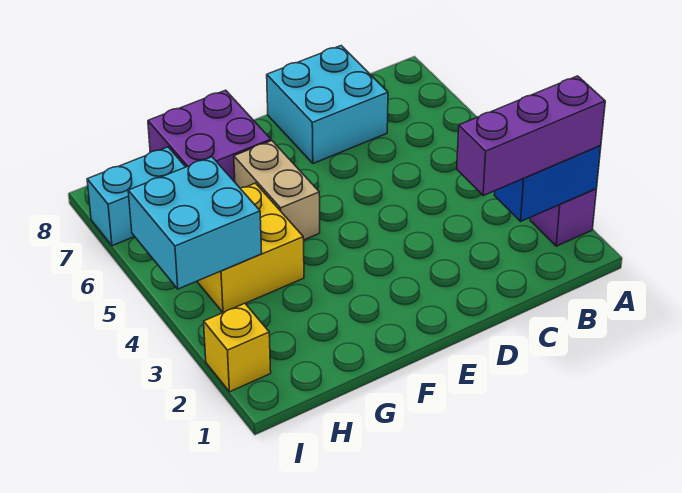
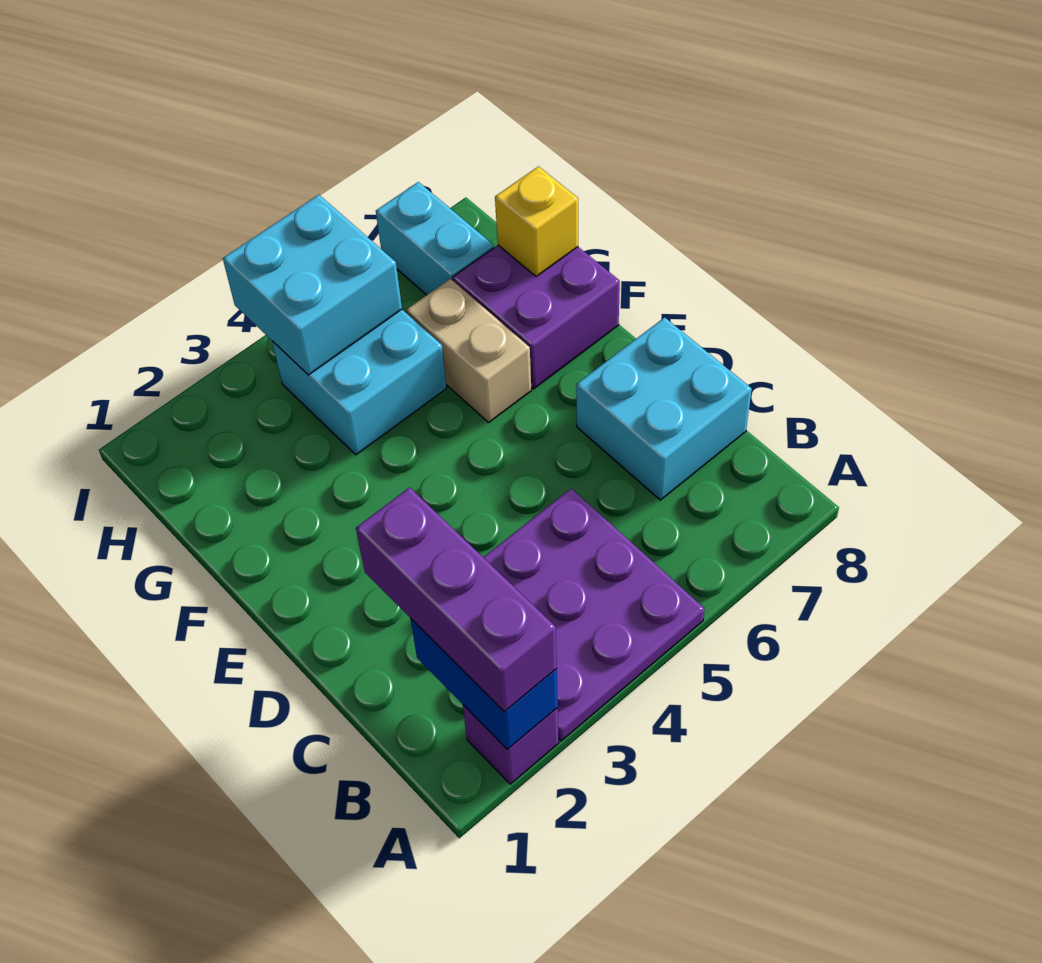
none -> purple 3x3 plate [483,488,705,741]
tan 1x2 brick [234,141,320,240] -> tan 1x2 brick turned to [406,279,531,422]
yellow 2x2 brick [197,183,304,313] -> cyan 2x2 brick [272,310,447,455]
yellow 1x1 brick [204,303,271,392] -> yellow 1x1 brick moved to [495,166,578,276]

